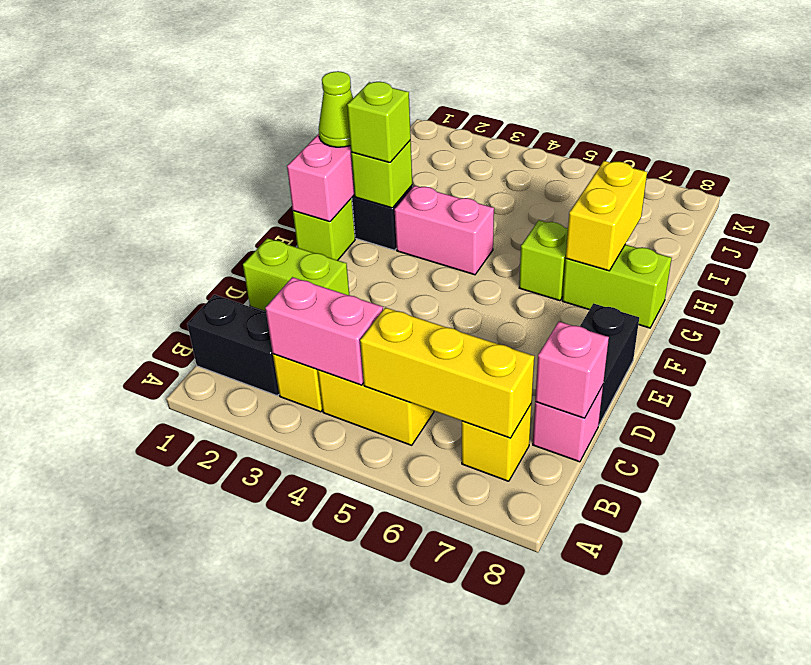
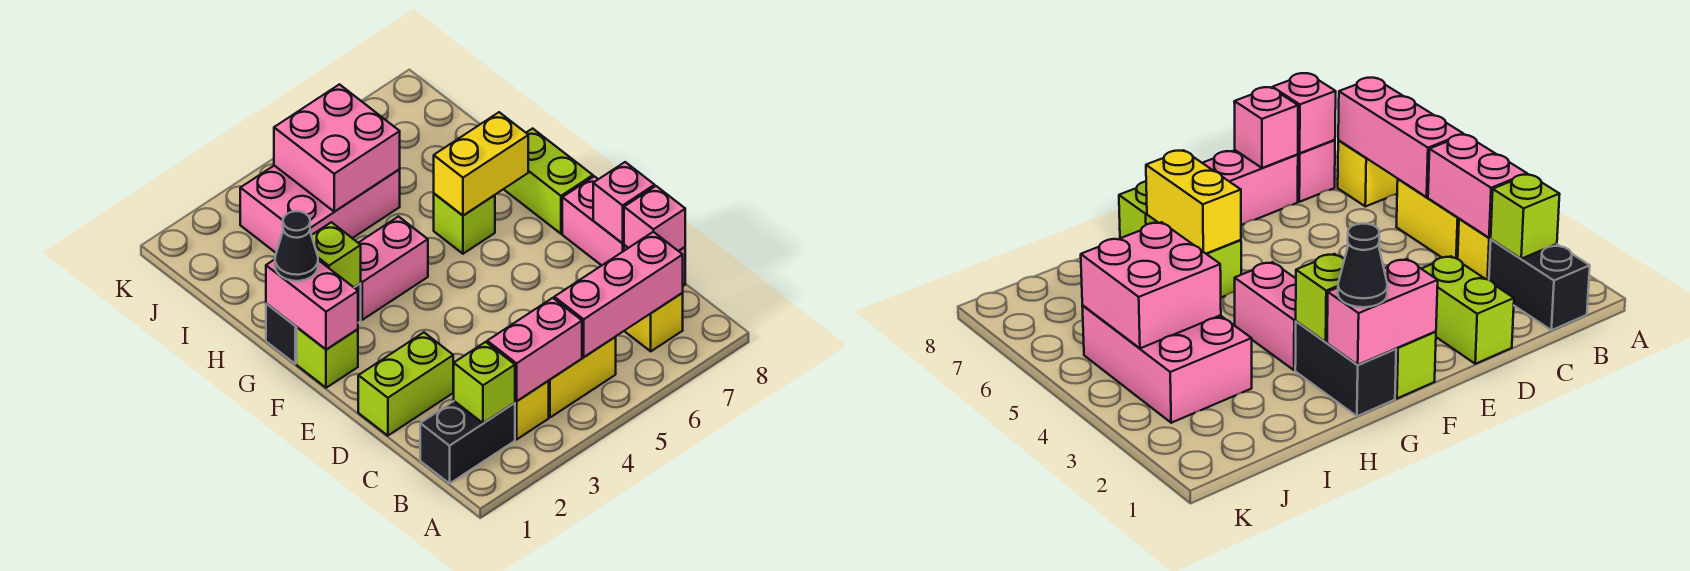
yellow 1x3 brick [360,307,534,438] -> pink 1x3 brick [554,232,683,357]
black 1x2 brick [580,303,639,424] -> pink 1x2 brick [562,176,624,265]
none -> pink 1x1 brick [593,162,655,243]
lime 1x1 cone [318,71,353,147] -> black 1x1 cone [275,211,318,281]
lime 1x1 brick [347,82,411,163] -> lime 1x1 brick moved to [453,342,515,423]
lime 1x2 brick [562,245,672,328] -> lime 1x2 brick turned to [504,128,593,234]
yellow 1x2 brick [566,161,647,271] -> yellow 1x2 brick turned to [434,112,528,216]
none -> pink 2x3 brick [240,166,400,253]
none -> pink 2x2 brick [274,84,400,211]

